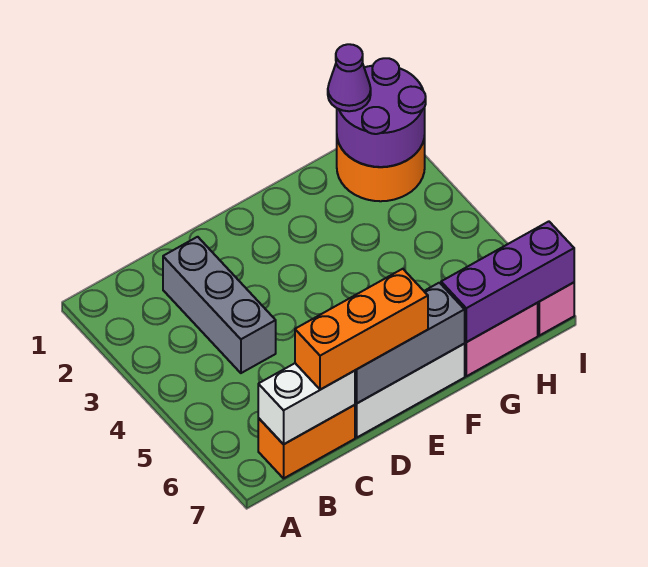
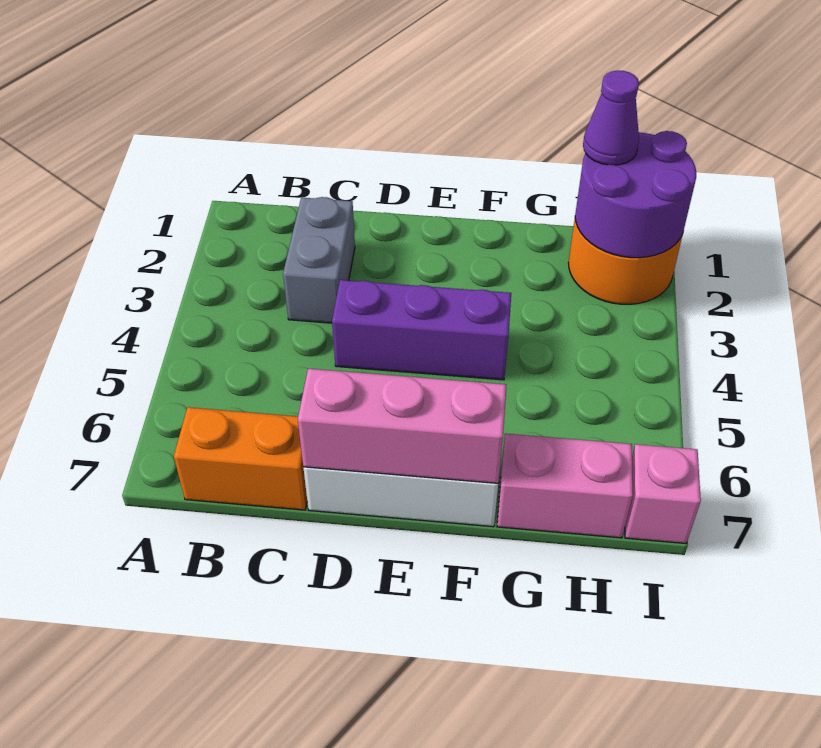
white 1x2 brick [258,363,355,444] -> none
grey 1x3 brick [163,237,276,373] -> grey 1x2 brick [283,197,355,323]
orange 1x3 brick [295,269,428,390] -> none
grey 1x3 brick [355,283,465,403] -> pink 1x3 brick [298,369,506,483]
purple 1x3 brick [441,221,574,342] -> purple 1x3 brick moved to [332,280,511,380]

